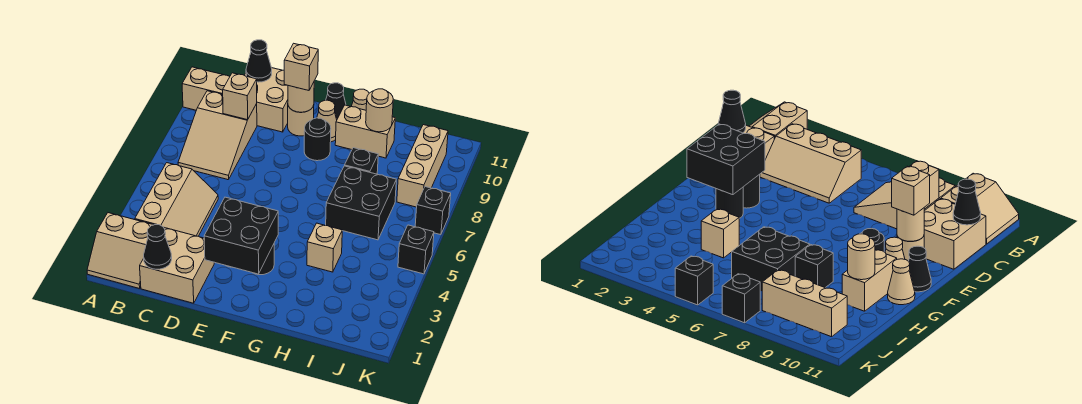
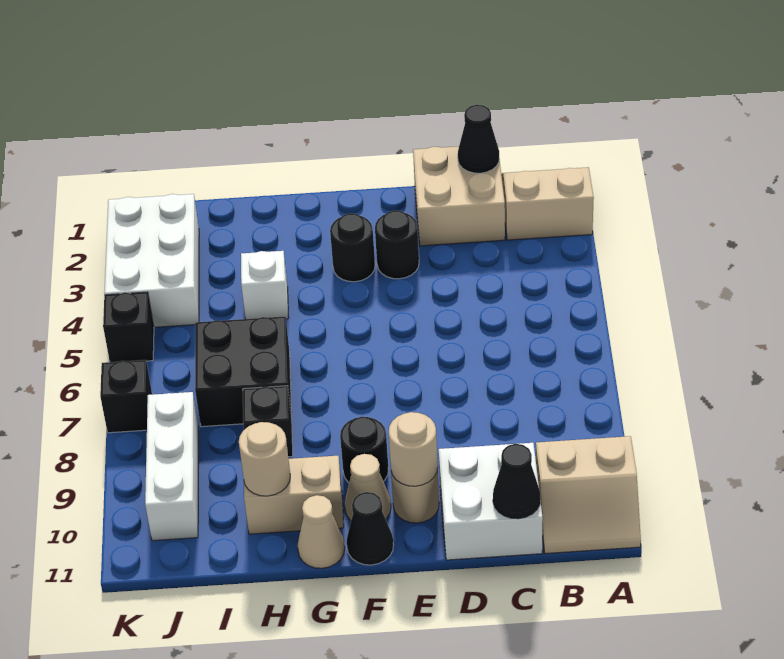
tan 2x3 slope [135,163,218,236] -> none
tan 2x3 slope [178,91,257,180] -> none
tan 1x1 brick [223,73,257,120] -> none
tan 2x2 brick [245,68,288,132] -> white 2x2 brick [439,443,543,560]
black 2x2 brick [204,197,278,274] -> none
tan 1x1 brick [284,43,318,90] -> none
tan 1x1 brick [307,223,342,272] -> white 1x1 brick [241,251,289,319]
none -> white 2x3 brick [104,194,199,327]
tan 1x3 brick [397,125,448,207] -> white 1x3 brick [145,392,198,541]

